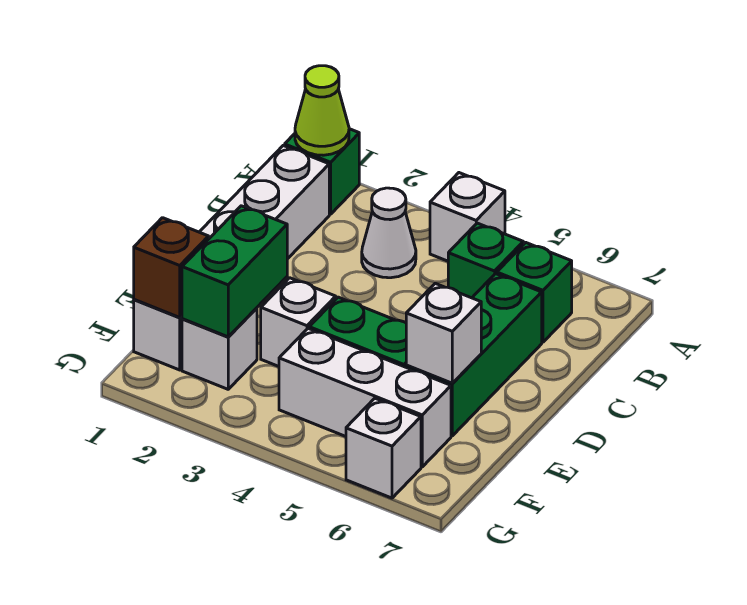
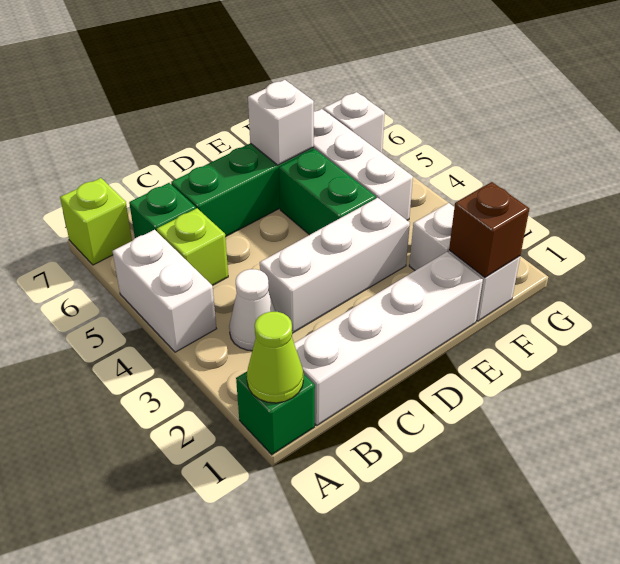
white 1x1 brick [430,173,505,261] -> white 1x2 brick [112,230,216,352]
none -> lime 1x1 brick [60,178,132,265]
green 1x1 brick [448,223,523,298] -> lime 1x1 brick [157,208,228,286]
green 1x2 brick [182,206,287,337] -> none
white 1x1 brick [261,278,336,366] -> white 1x3 brick [260,198,410,333]

